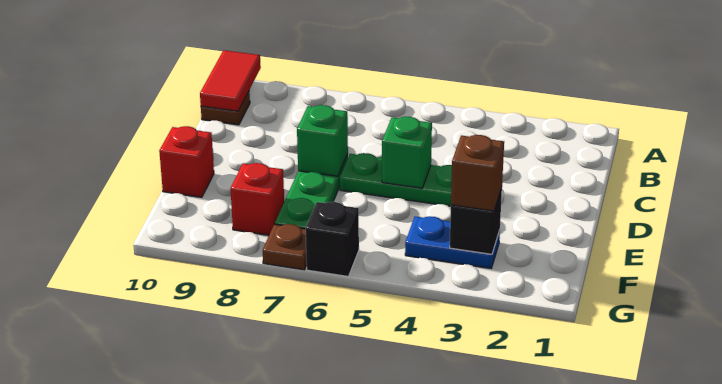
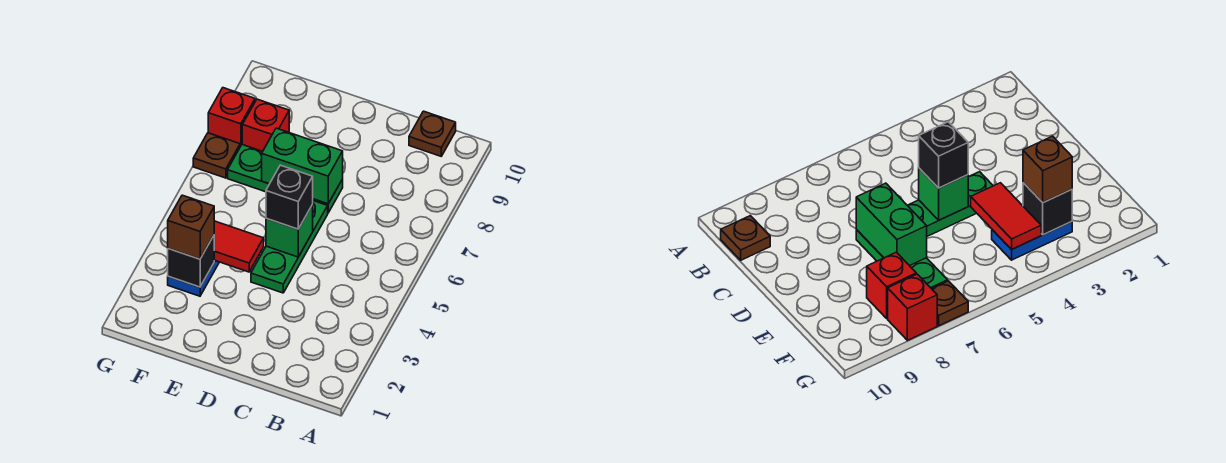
red 1x2 tile [200,50,261,111] -> red 1x2 tile moved to [214,221,264,272]
green 1x1 brick [297,105,348,176] -> green 1x2 brick [262,128,343,204]
red 1x1 brick [159,126,214,197] -> red 1x1 brick moved to [208,88,255,147]
black 1x1 brick [306,202,359,276] -> black 1x1 brick moved to [266,165,313,229]

